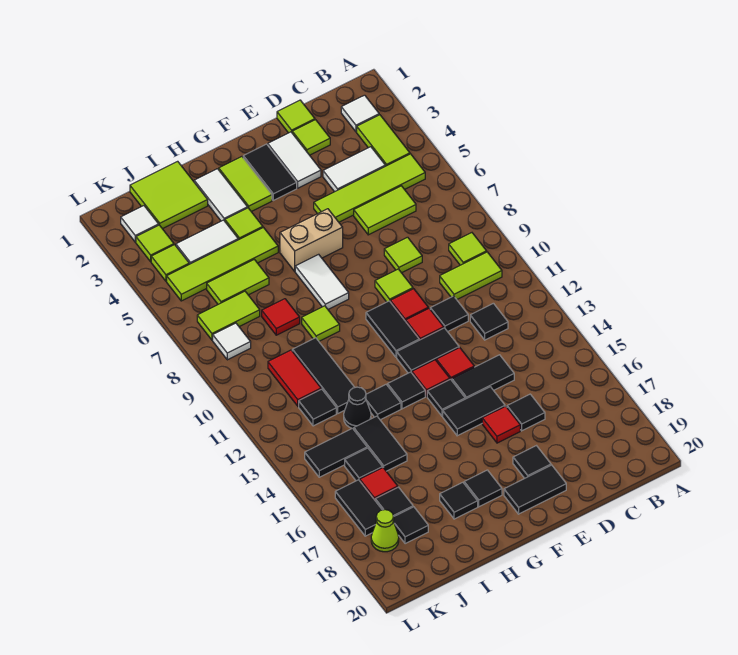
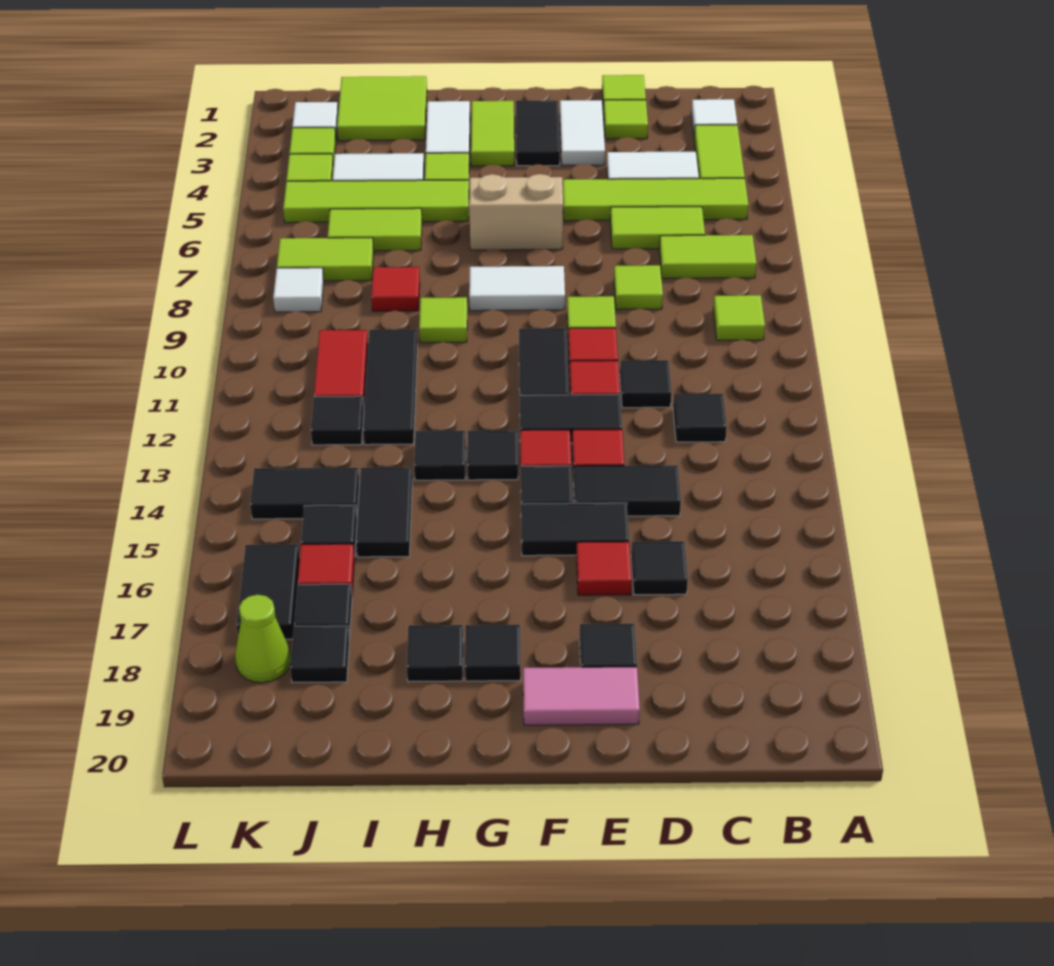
lime 1x2 tile [440,252,502,300] -> lime 1x2 tile moved to [659,235,756,279]
black 1x2 tile [504,465,566,514] -> pink 1x2 tile [523,667,640,725]
white 1x2 tile [295,254,349,309] -> white 1x2 tile turned to [469,266,565,311]
black 1x1 cone [344,387,371,429] -> none

